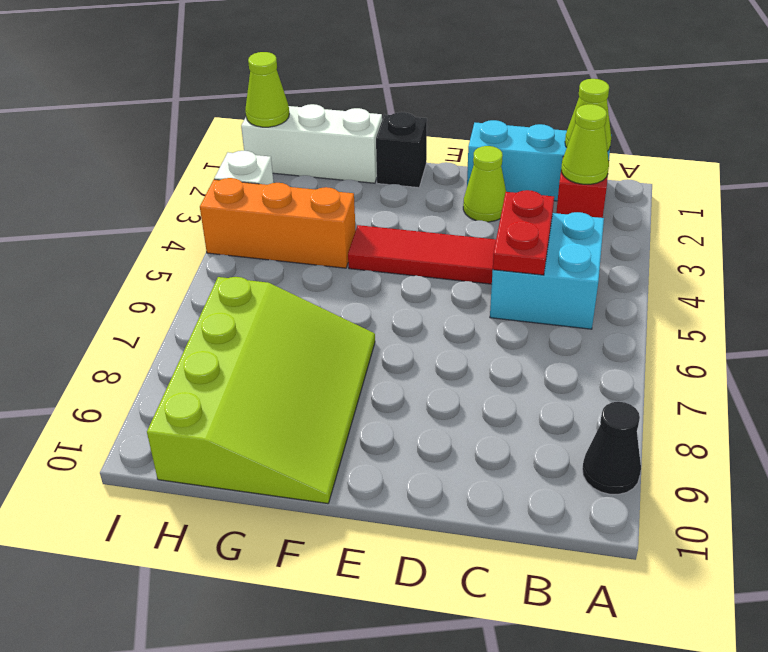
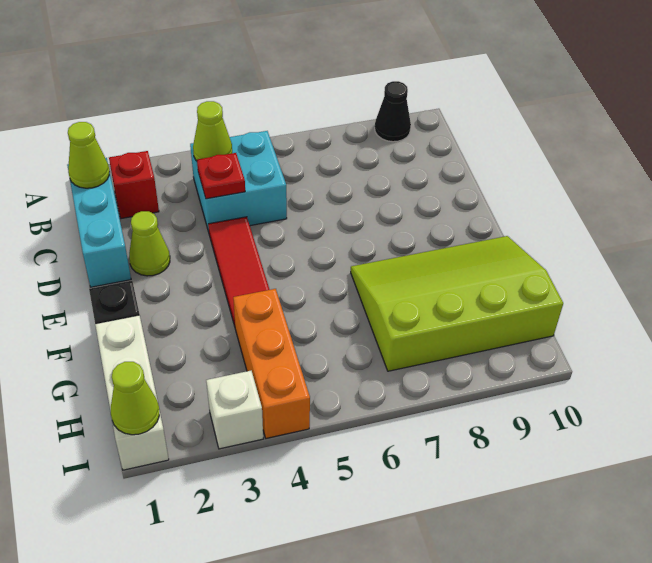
lime 1x1 cone [561,104,609,184] -> lime 1x1 cone moved to [193,101,232,161]
red 1x2 plate [493,190,554,275] -> red 1x1 plate [197,153,245,199]

